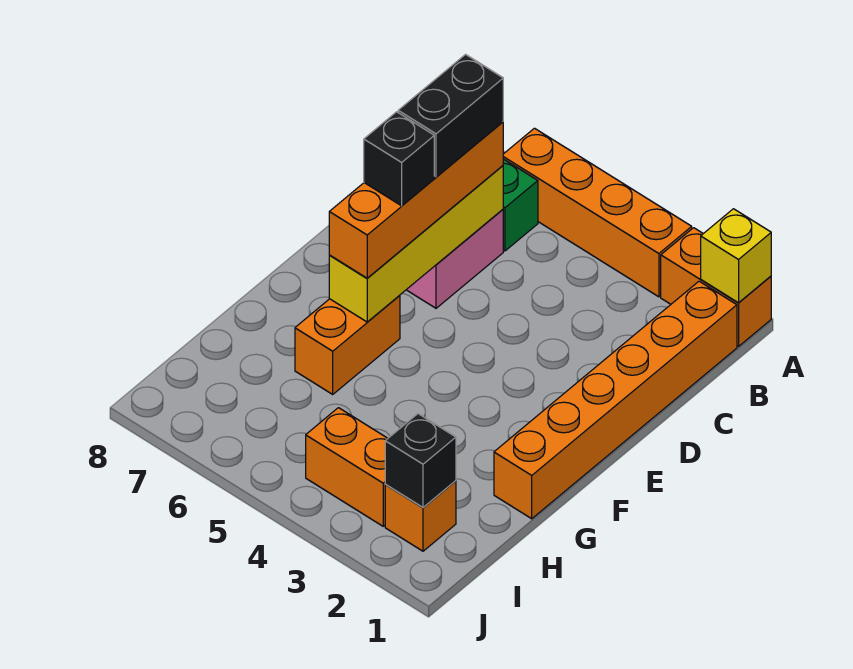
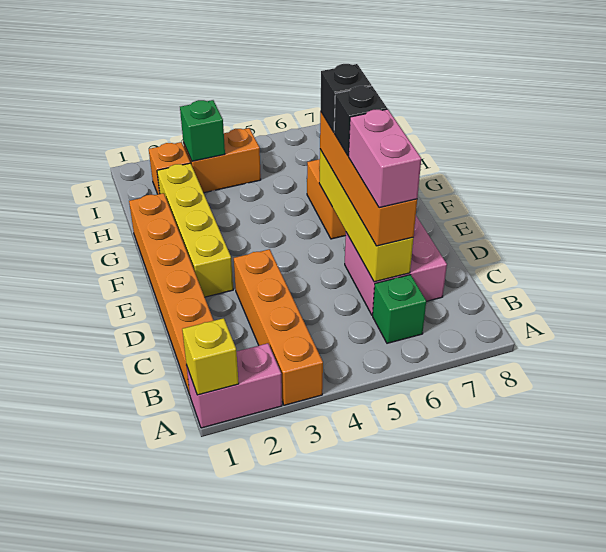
orange 1x2 brick [661,228,771,346] -> pink 1x2 brick [187,343,282,428]
orange 1x4 brick [503,128,692,297] -> orange 1x4 brick turned to [234,249,323,405]
black 1x2 brick [398,54,503,177] -> pink 1x2 brick [349,109,421,208]
none -> yellow 1x4 brick [157,163,233,297]
black 1x1 brick [385,414,456,507] -> black 1x1 brick moved to [321,64,371,132]
none -> green 1x1 brick [180,100,225,161]

